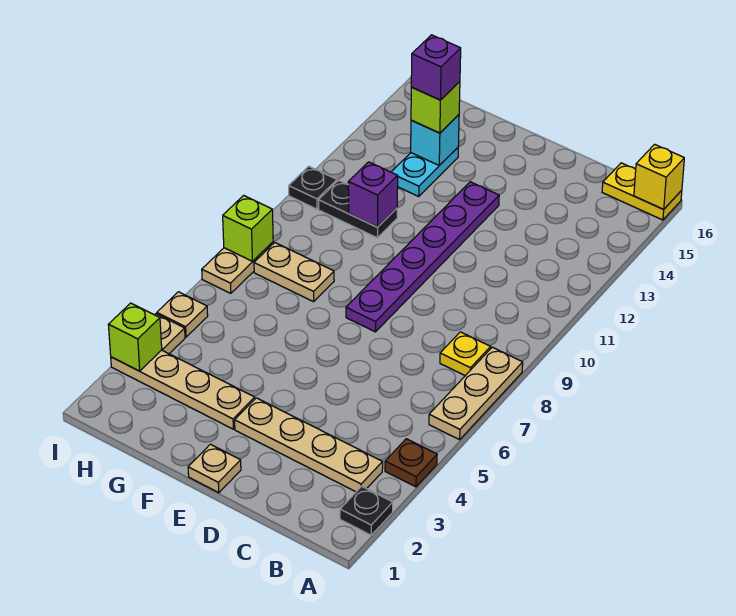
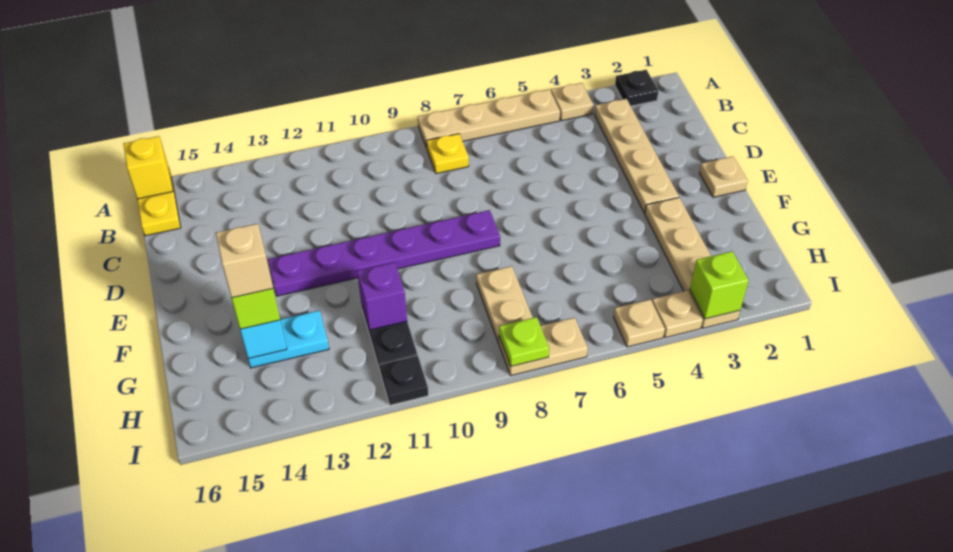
brown 1x1 plate [385,439,437,487] -> tan 1x1 plate [551,83,593,121]
tan 1x3 plate [429,347,523,440] -> tan 1x4 plate [418,89,560,148]
purple 1x1 brick [411,35,461,100] -> tan 1x1 brick [216,224,273,298]
lime 1x1 brick [223,195,273,261] -> lime 1x1 plate [499,317,549,366]

